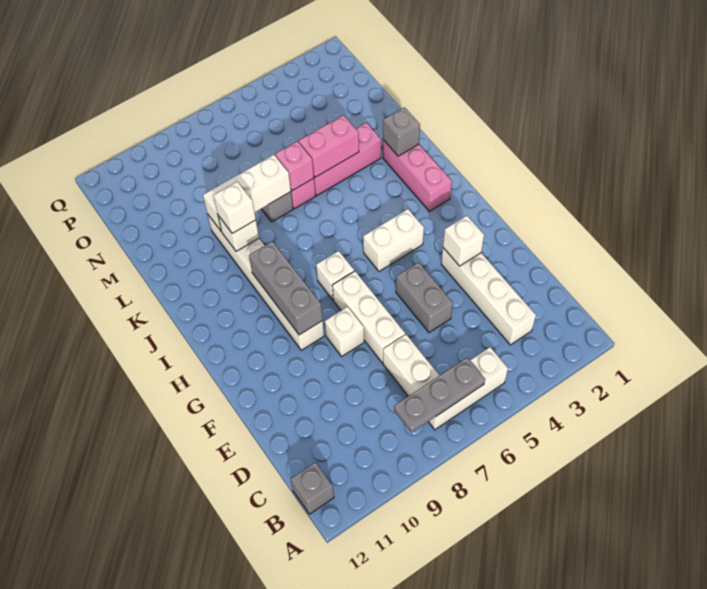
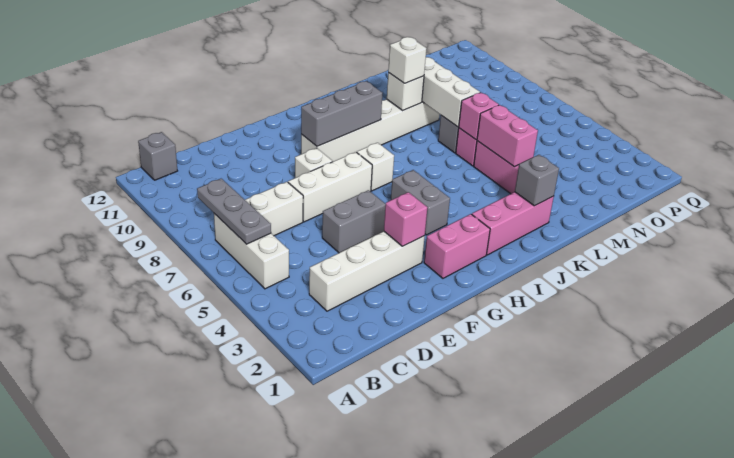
white 1x1 brick [443,216,484,266] -> pink 1x1 brick [384,192,427,246]
none -> pink 1x2 brick [424,214,490,278]
white 1x2 brick [363,209,424,271] -> grey 1x2 brick [391,170,450,235]

